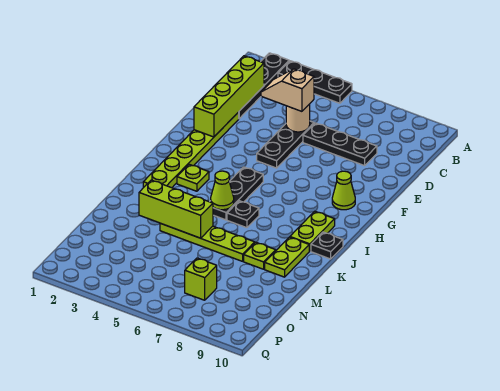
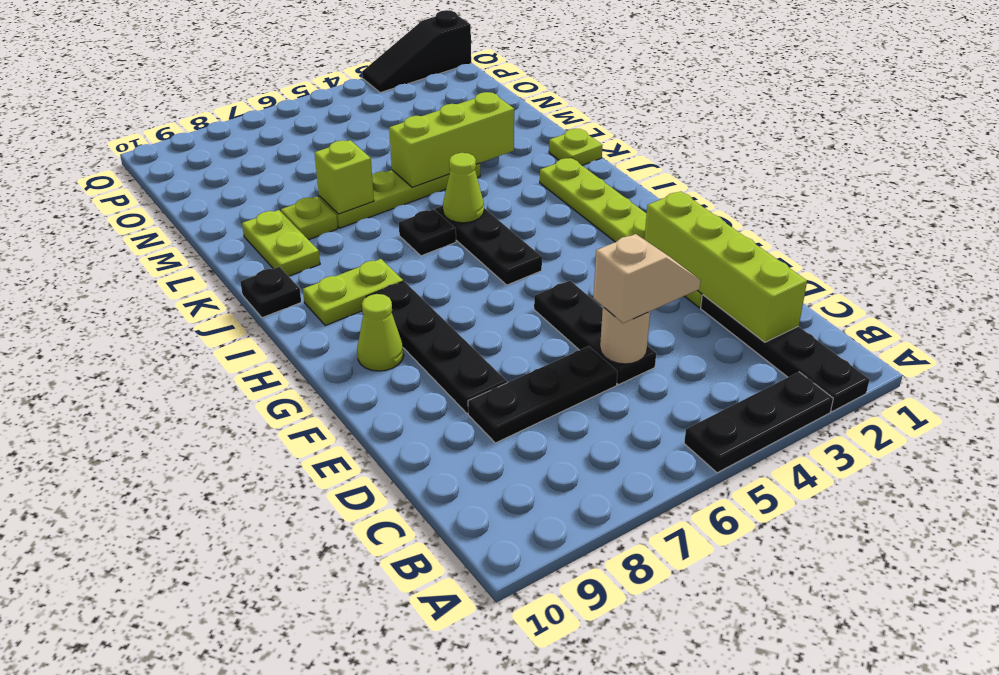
none -> black 1x4 plate [366,281,507,414]
lime 1x1 plate [177,164,209,191] -> lime 1x1 plate moved to [549,129,602,165]
lime 1x2 plate [290,211,335,251] -> lime 1x2 plate turned to [303,259,403,326]
lime 1x1 brick [185,258,217,300] -> lime 1x1 brick moved to [315,140,374,214]
none -> black 1x3 slope [362,10,471,93]

